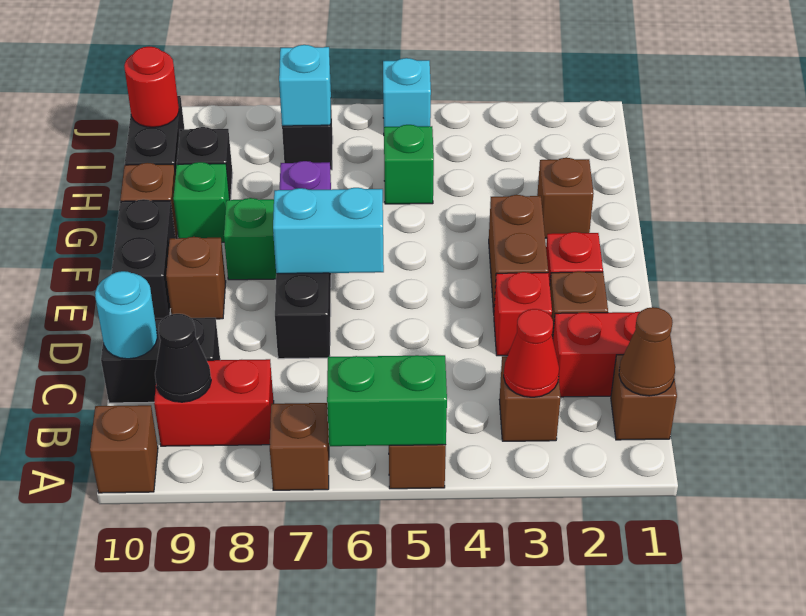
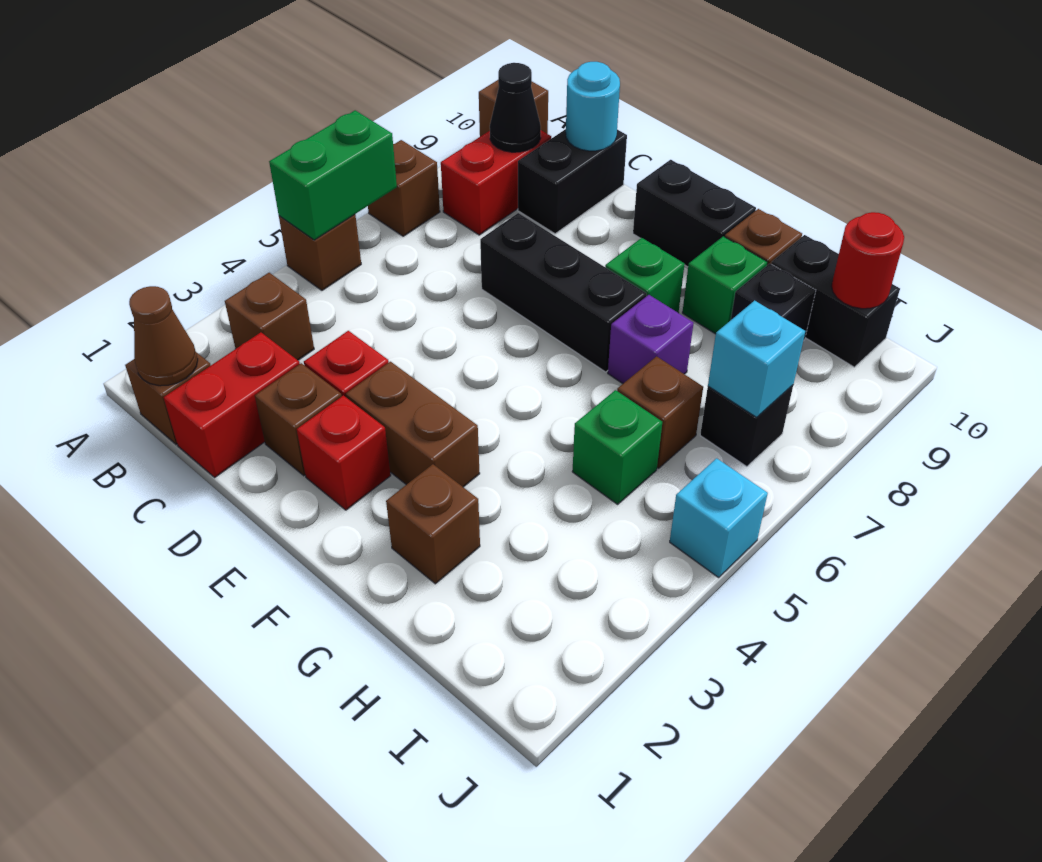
red 1x1 cone [504,309,559,397] -> none
cyan 1x2 brick [273,188,384,274] -> none
brown 1x1 brick [166,237,226,319] -> brown 1x1 brick moved to [617,356,703,468]

